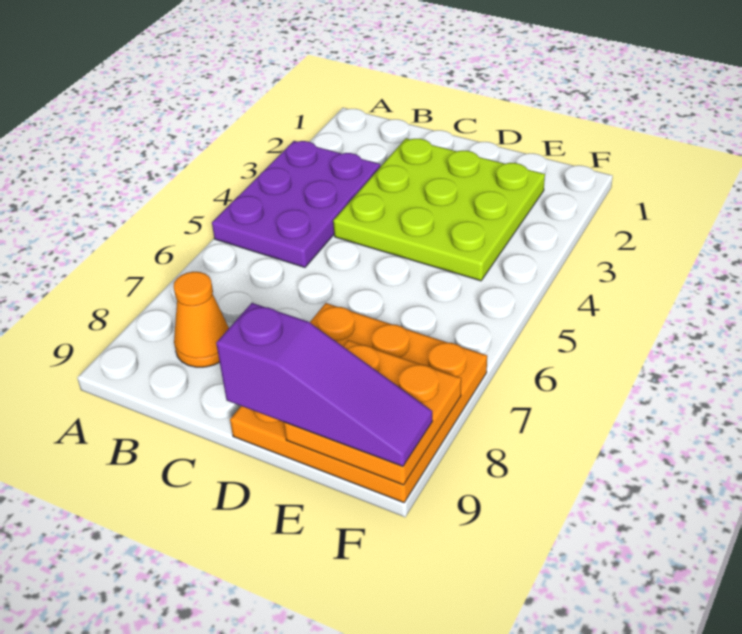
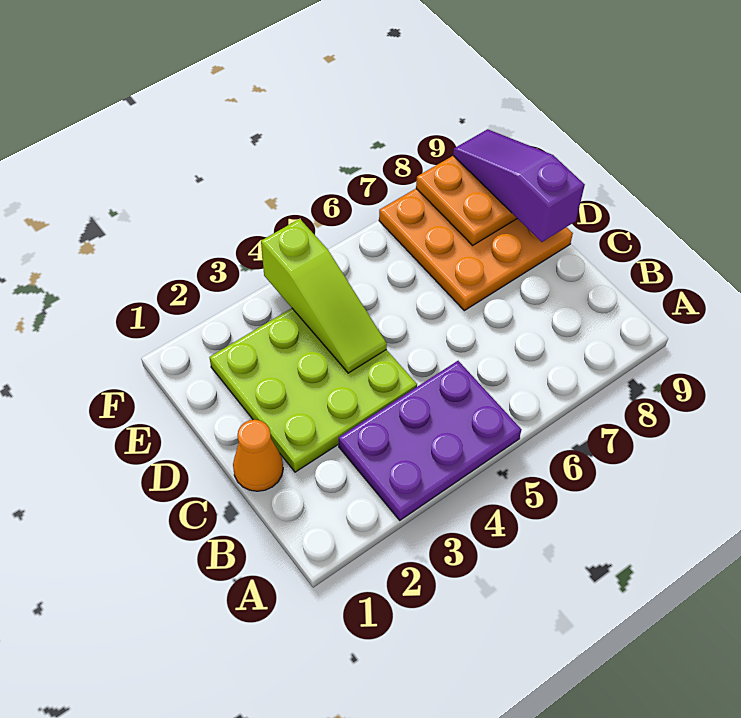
orange 1x1 cone [174,272,229,367] -> orange 1x1 cone moved to [233,420,283,491]
none -> lime 1x3 slope [261,219,387,373]

